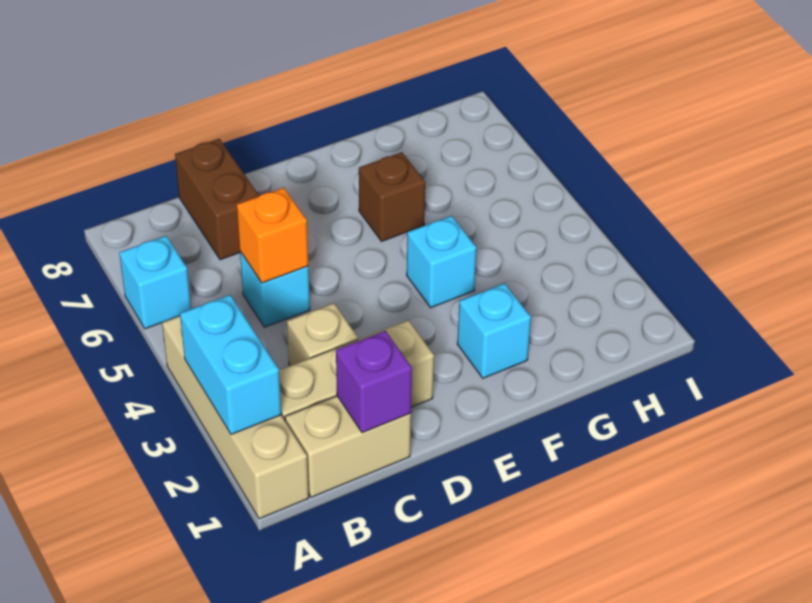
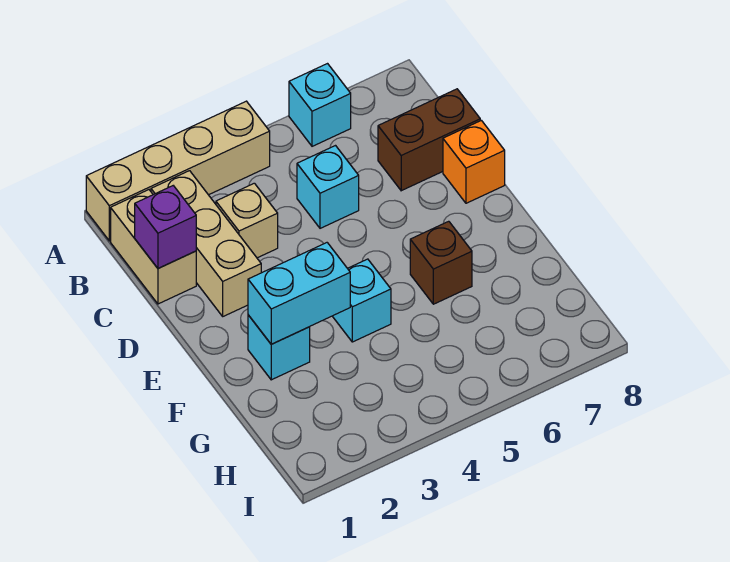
cyan 1x2 brick [180,295,281,435] -> cyan 1x2 brick moved to [248,243,350,344]
orange 1x1 brick [237,188,308,283] -> orange 1x1 brick moved to [443,120,505,203]

